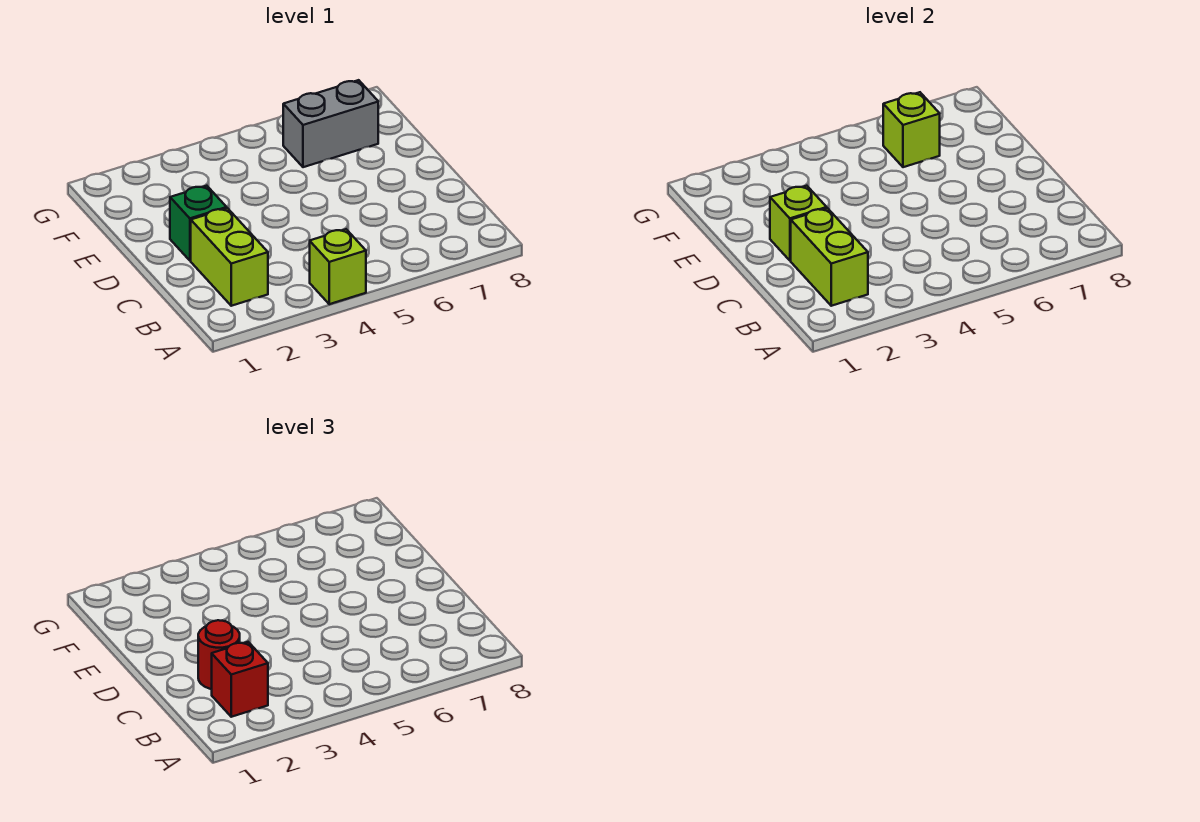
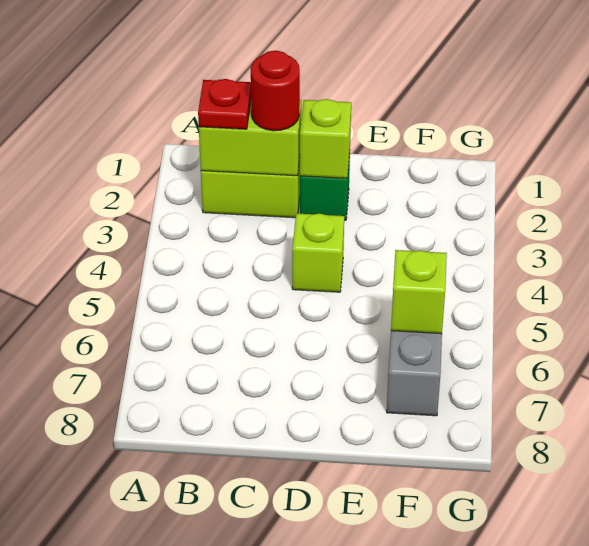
lime 1x1 brick [310,229,366,304] -> lime 1x1 brick moved to [292,213,344,292]
red 1x1 brick [212,642,268,717] -> red 1x1 plate [198,79,251,129]

